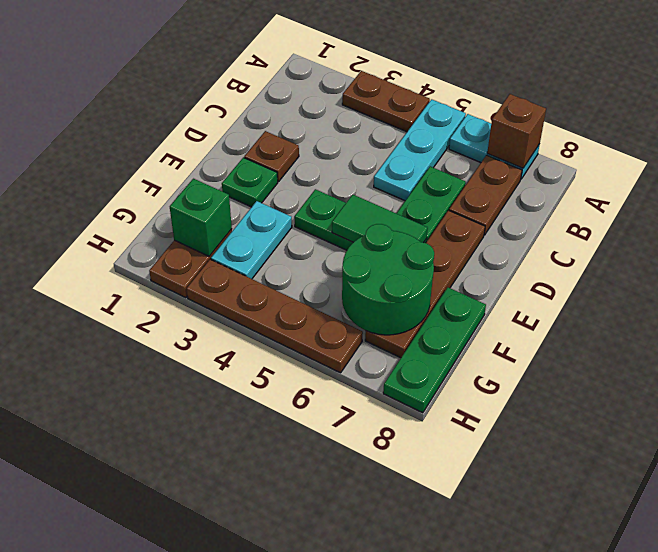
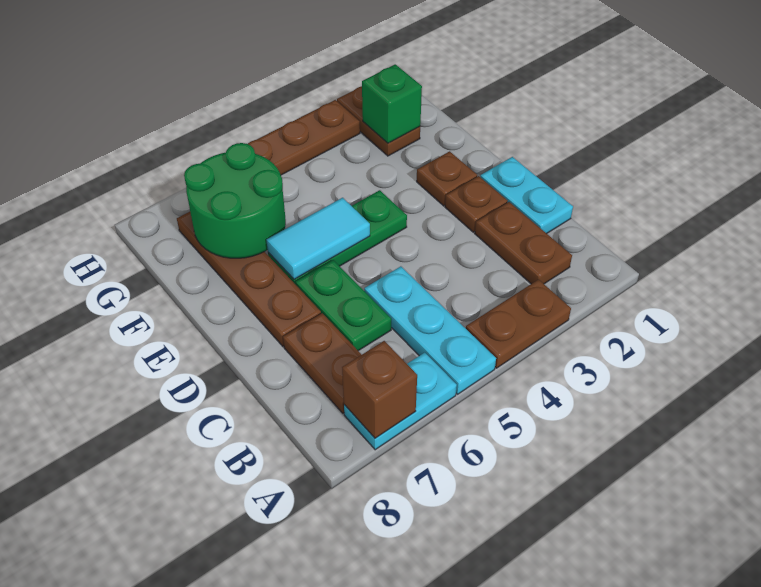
none -> brown 1x2 plate [475,202,572,284]
green 1x1 plate [222,157,278,207] -> brown 1x1 plate [417,151,477,206]
green 1x2 tile [332,194,428,242] -> cyan 1x2 tile [266,198,370,280]
cyan 1x2 plate [211,201,292,279] -> cyan 1x2 plate moved to [480,157,573,233]
green 1x3 plate [383,287,486,413] -> none

